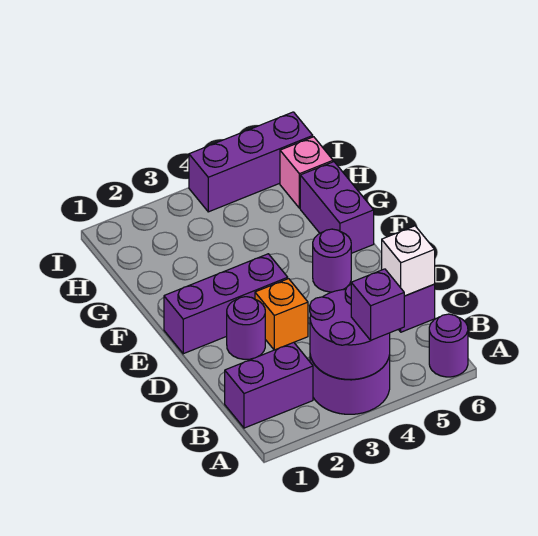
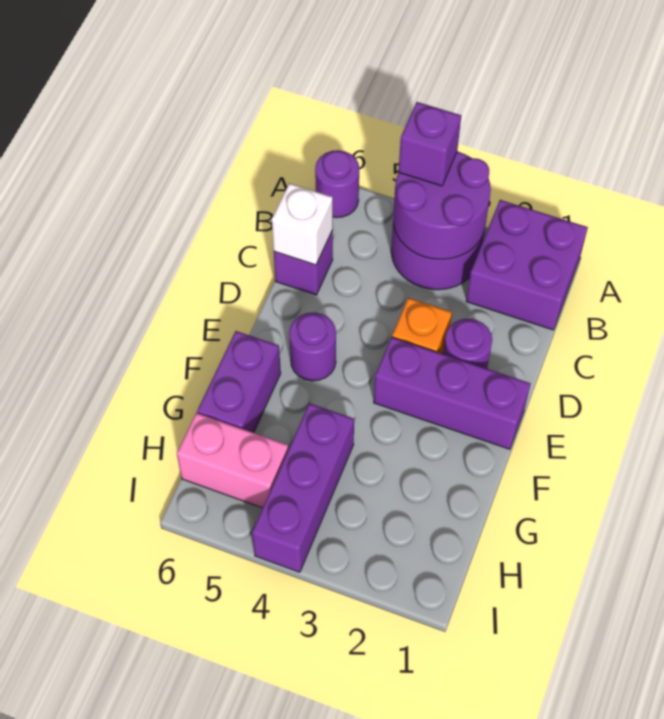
purple 1x2 brick [225,342,313,428] -> purple 2x2 brick [466,200,588,330]
pink 1x1 brick [280,137,333,208] -> pink 1x2 brick [177,413,288,508]
purple 1x3 brick [189,112,313,212] -> purple 1x3 brick turned to [252,403,354,572]

